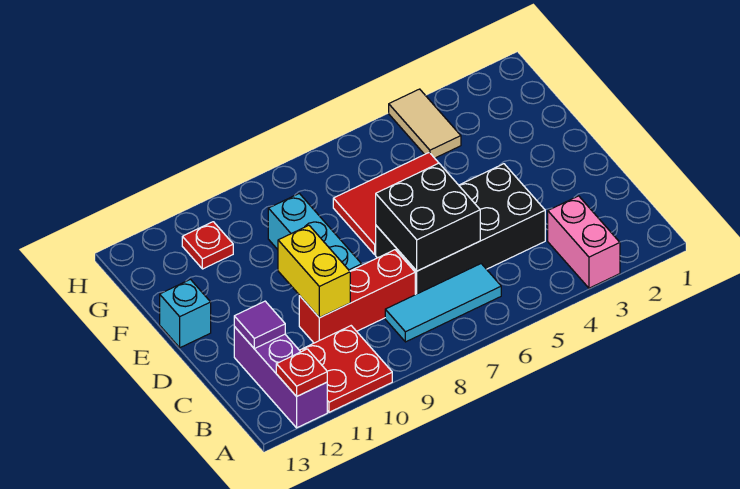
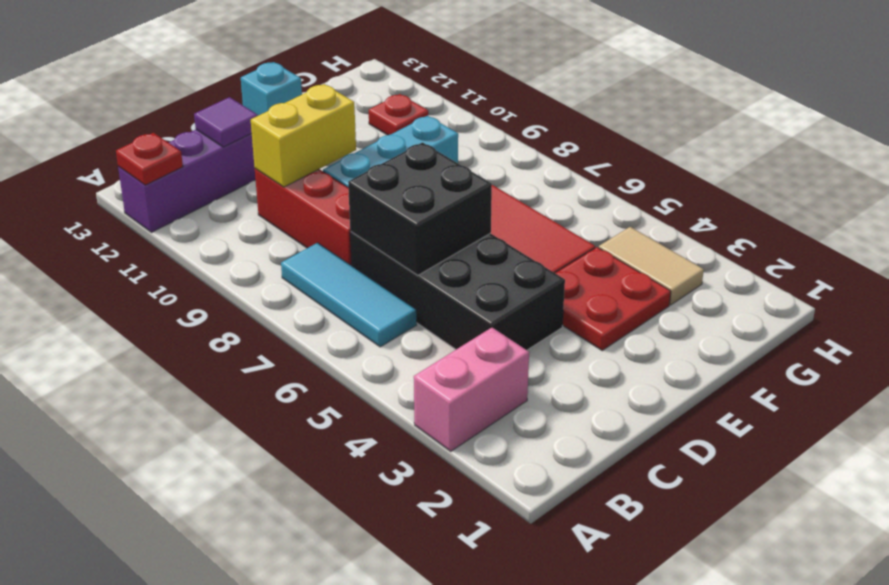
red 2x2 plate [300,326,392,412] -> red 2x2 plate moved to [555,247,671,350]
tan 1x2 tile [389,89,461,158] -> tan 1x2 tile turned to [599,227,704,305]

